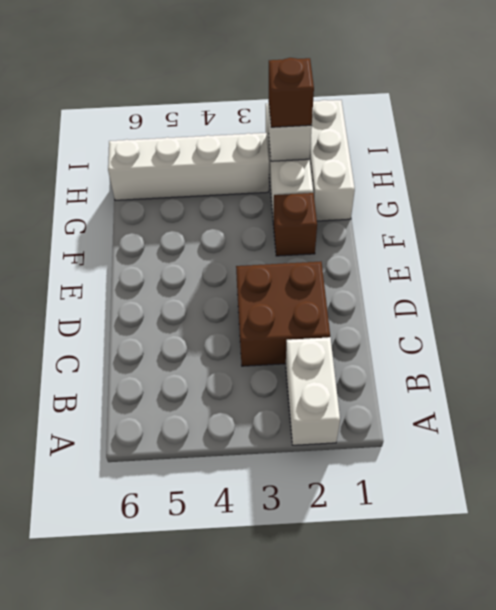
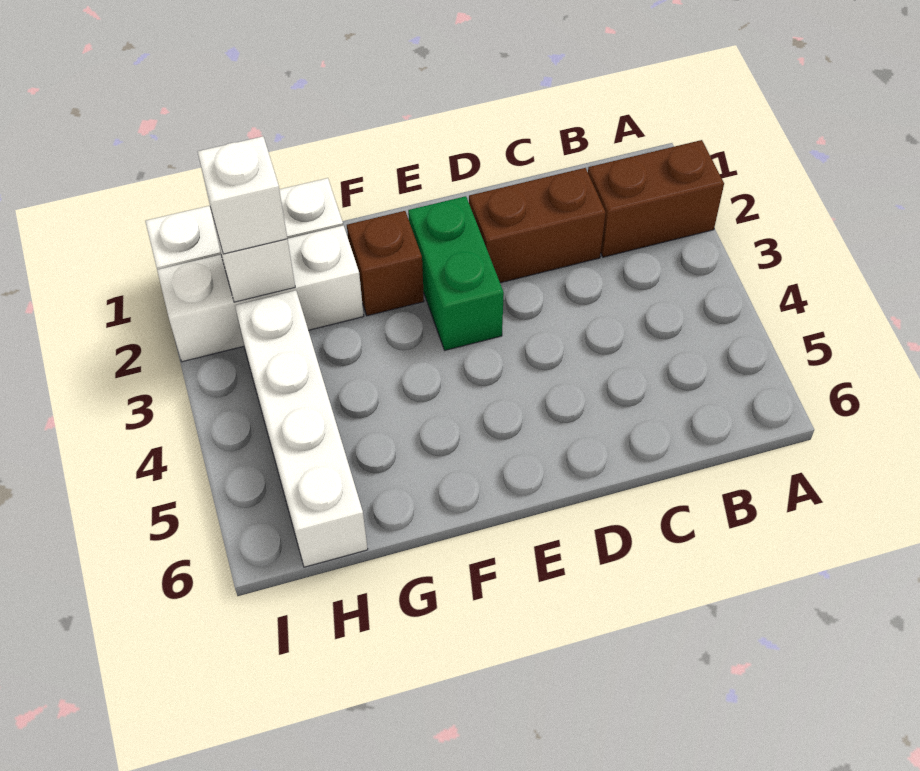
white 1x2 brick [286,337,340,445] -> brown 1x2 brick [588,140,724,257]
brown 2x2 brick [236,262,330,366] -> brown 1x2 brick [469,168,606,283]
none -> green 1x2 brick [408,196,504,350]
brown 1x1 brick [269,58,314,127] -> white 1x1 brick [198,136,287,254]

